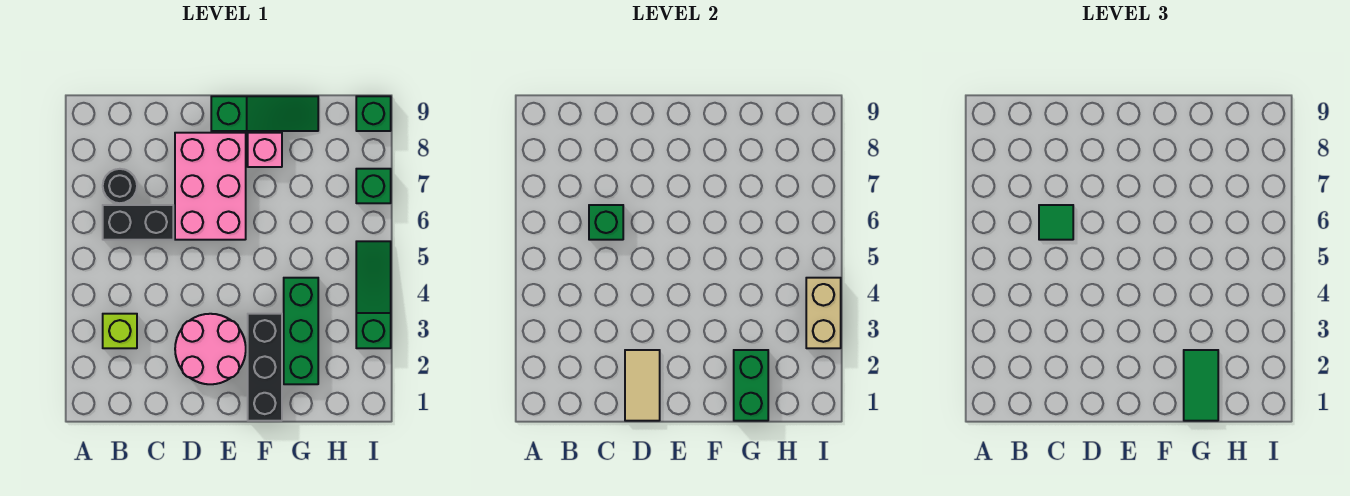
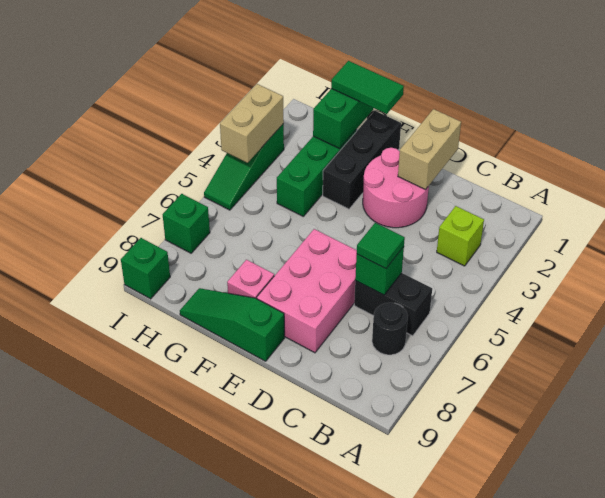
tan 1x2 tile [625,350,660,421] -> tan 1x2 brick [398,109,461,190]
green 1x2 tile [1184,350,1218,421] -> green 1x2 tile turned to [331,61,404,114]

